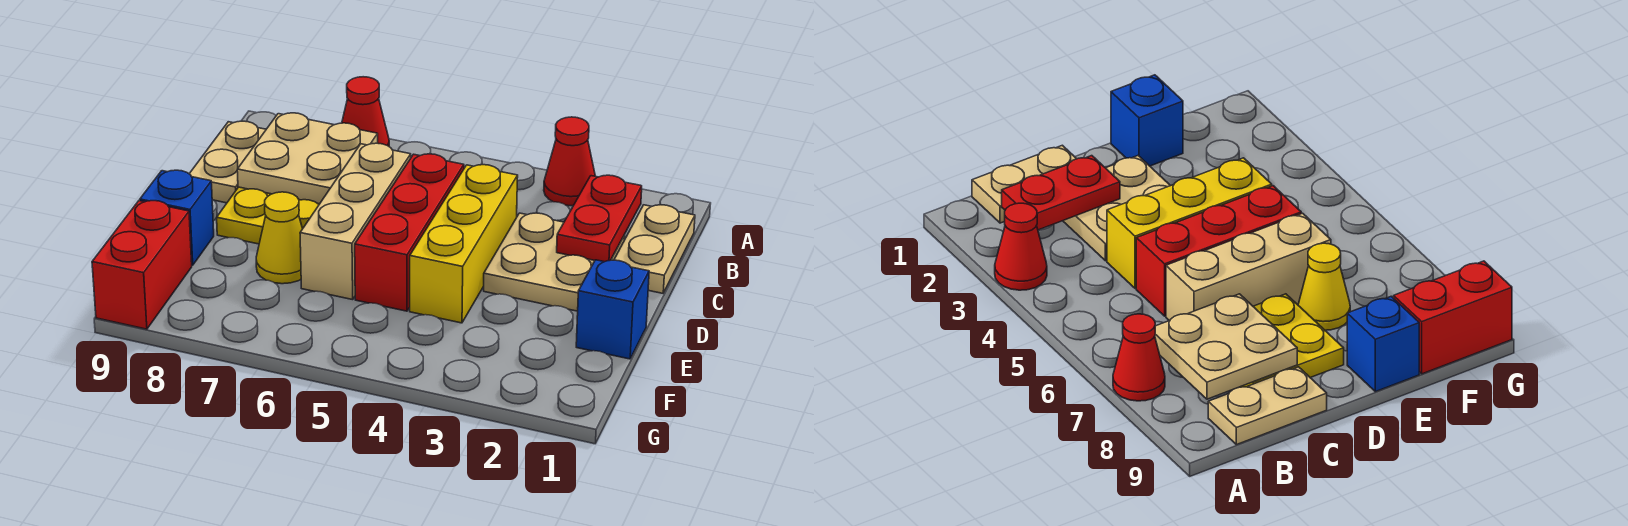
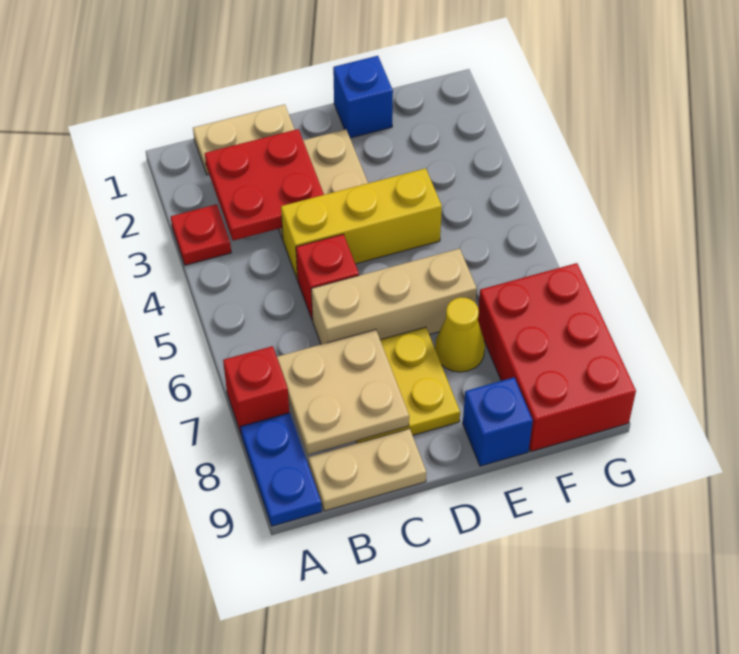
red 1x1 cone [544,117,595,206] -> red 1x1 plate [171,204,231,265]
red 1x1 cone [342,77,389,146] -> red 1x1 brick [223,346,289,433]
none -> blue 1x2 plate [241,413,322,526]
red 1x2 plate [557,175,642,262] -> red 2x2 plate [205,129,324,241]
red 1x3 brick [355,154,464,311] -> red 1x1 brick [296,234,359,320]
red 1x2 brick [92,201,192,329] -> red 2x3 brick [478,263,636,451]

